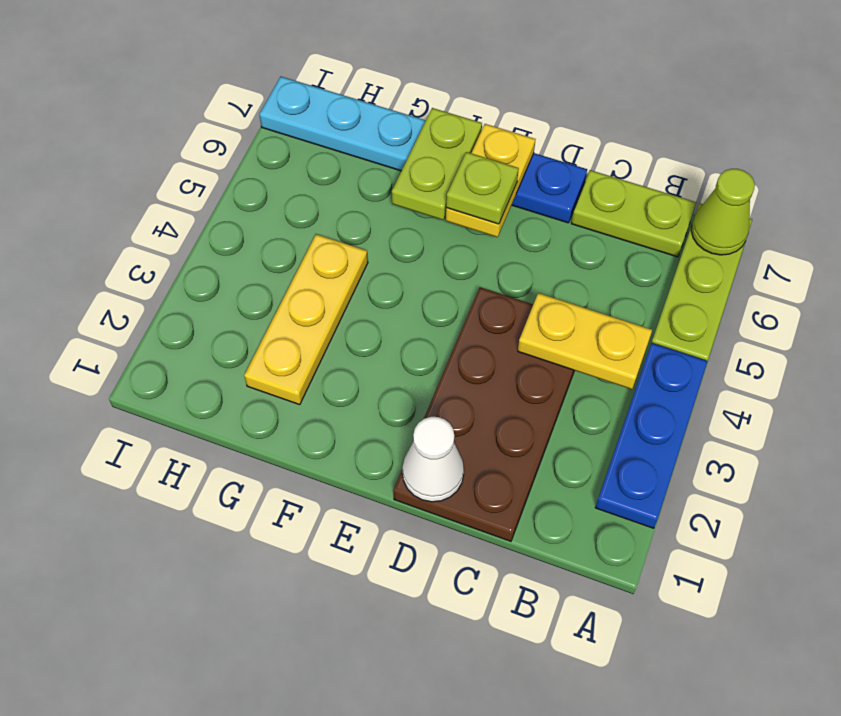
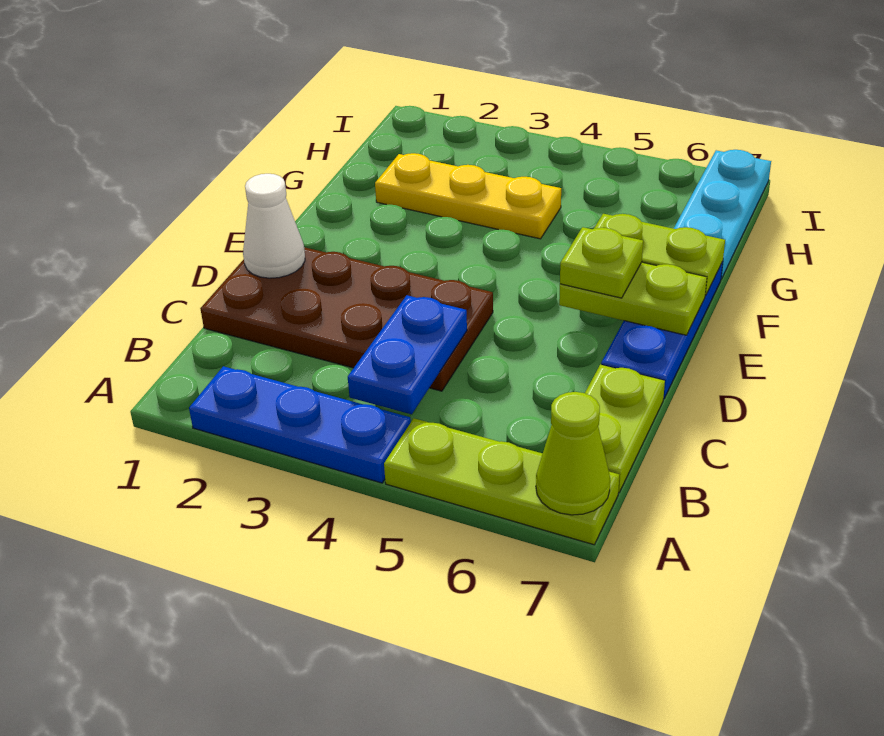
yellow 1x2 plate [518,293,652,389] -> blue 1x2 plate [348,295,467,414]
yellow 1x2 plate [446,124,536,237] -> lime 1x2 plate [559,262,707,335]

